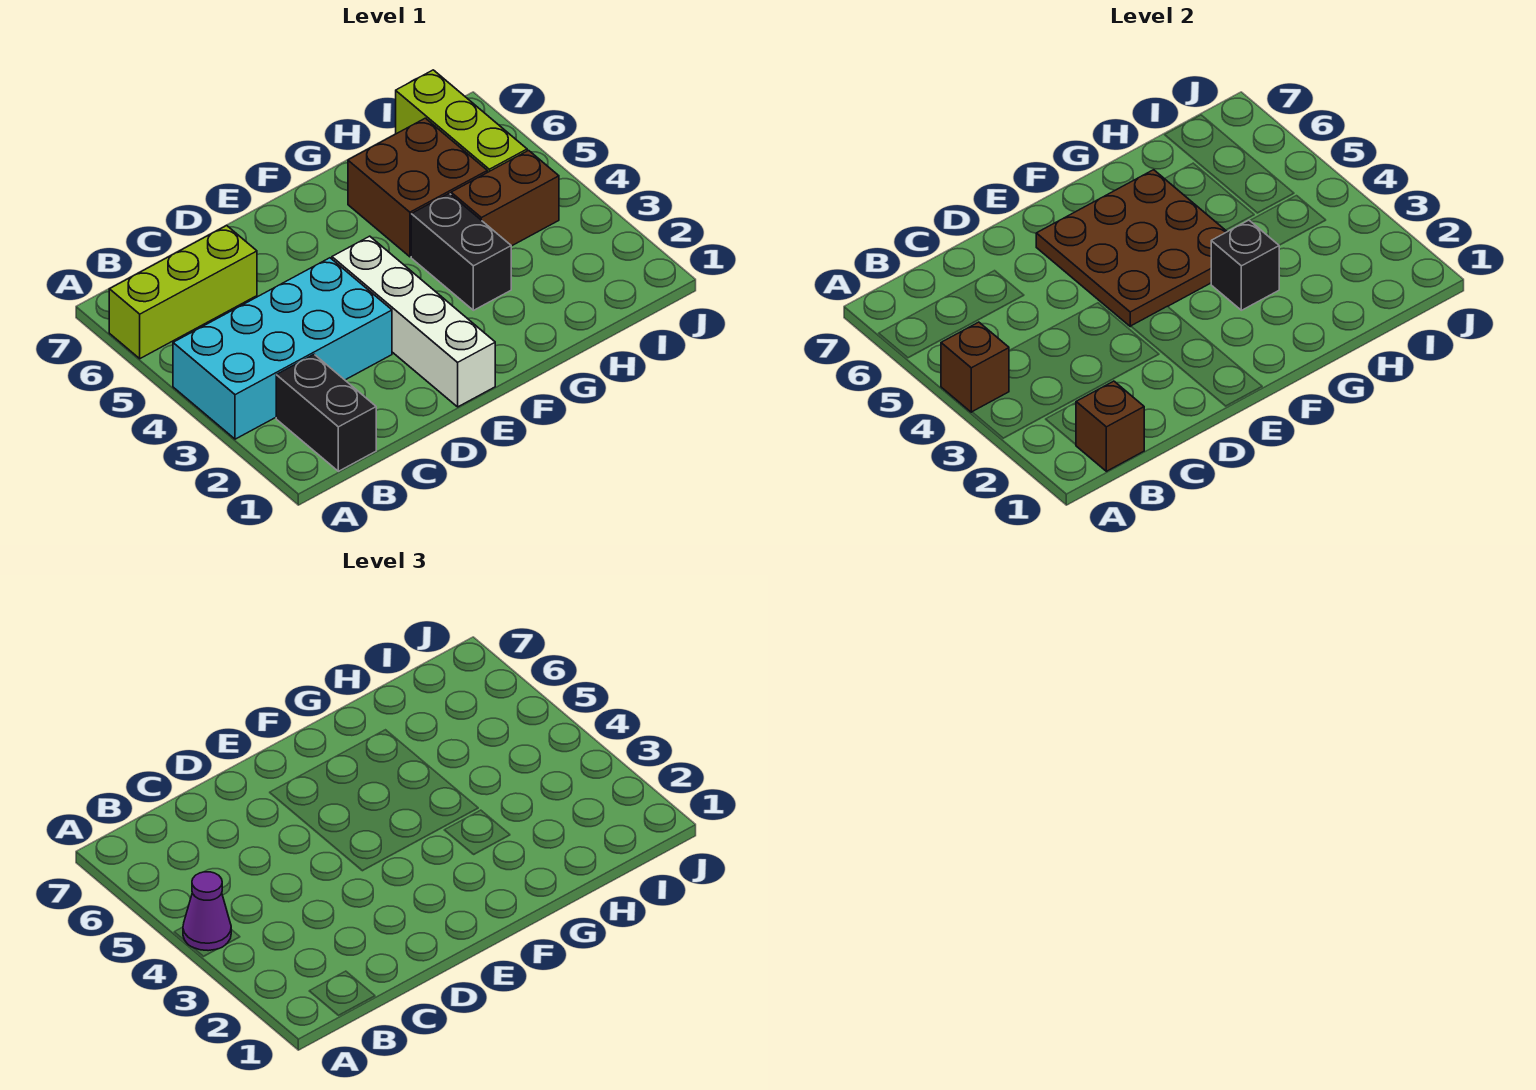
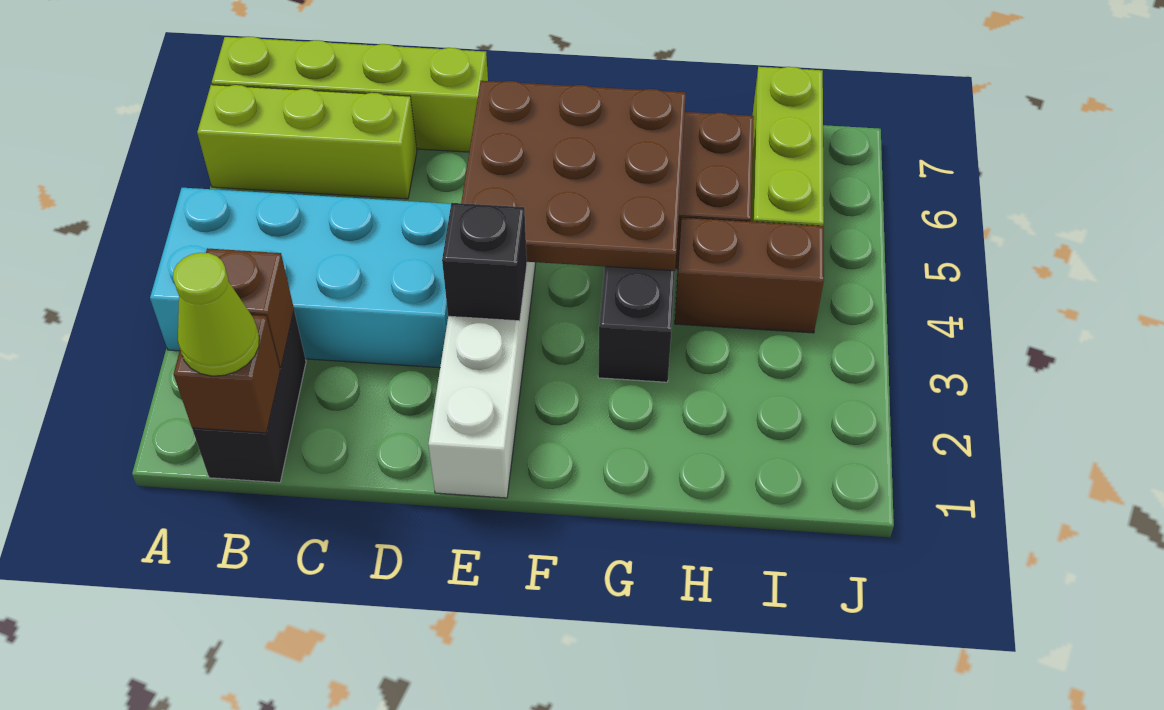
brown 1x1 brick [941,322,1009,412] -> brown 1x1 brick moved to [206,248,294,368]
purple 1x1 cone [183,872,231,951] -> none
none -> lime 1x4 brick [212,37,488,152]
none -> lime 1x1 cone [173,253,259,376]
black 1x1 brick [1211,220,1279,310] -> black 1x1 brick moved to [442,203,527,321]

